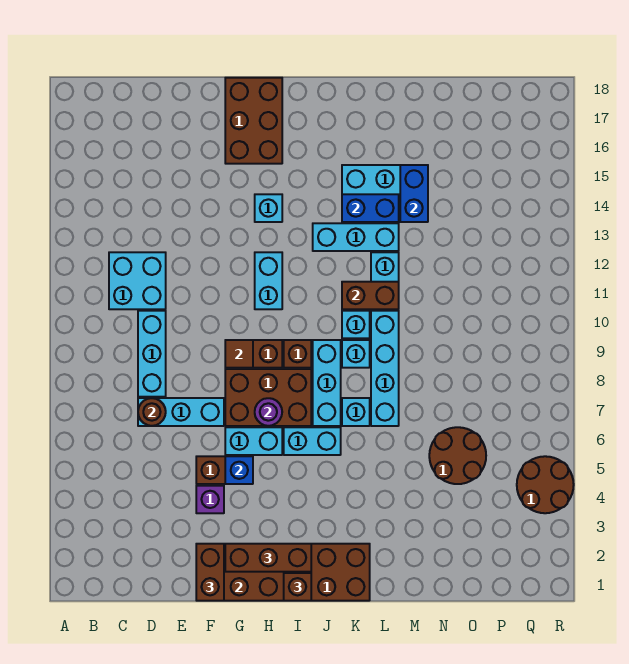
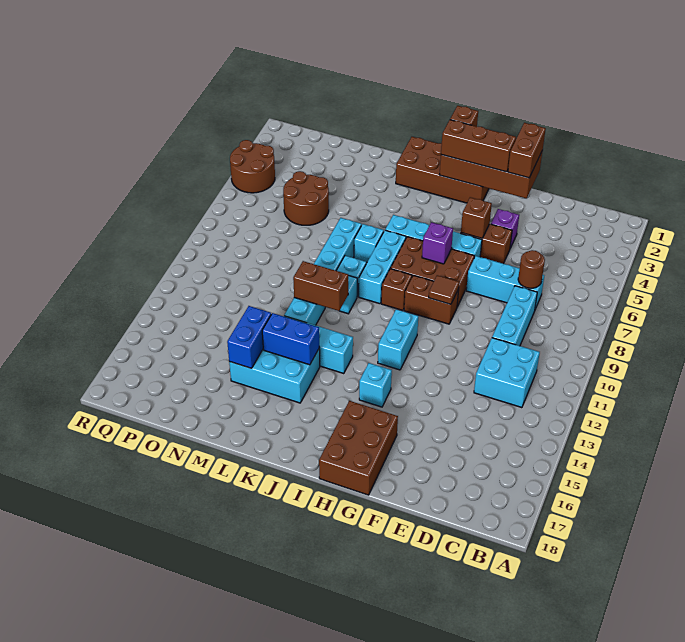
blue 1x1 brick [225,456,253,484] -> brown 1x1 brick [461,197,492,238]
purple 1x1 round brick [255,398,282,426] -> purple 1x1 brick [422,222,453,264]

